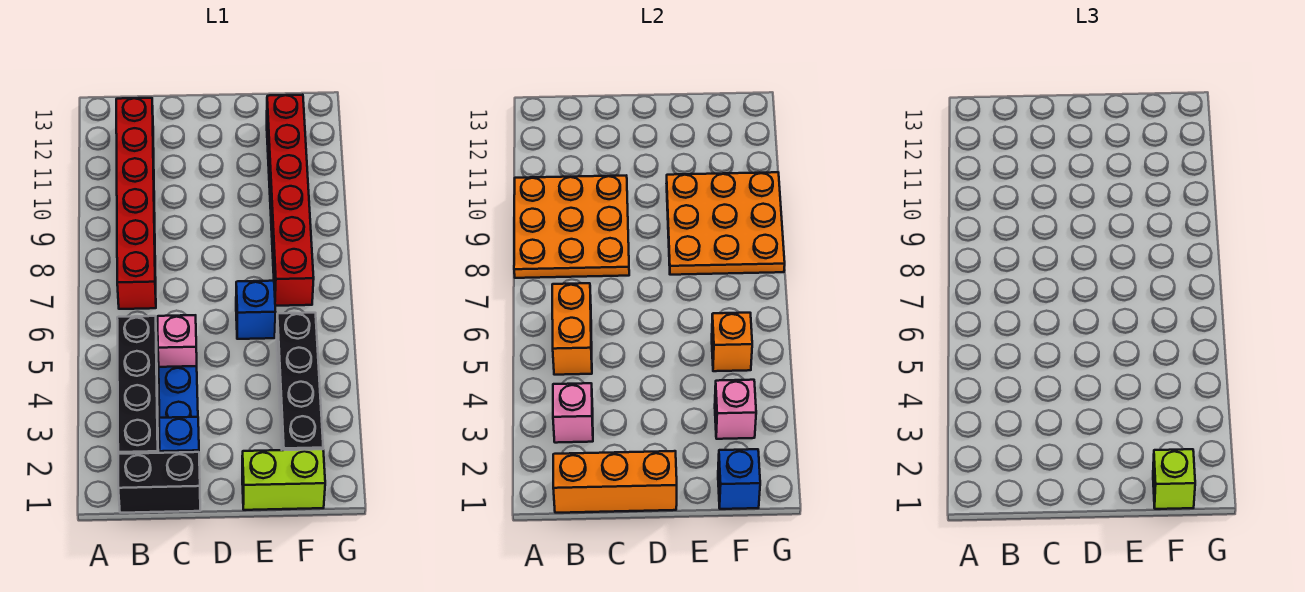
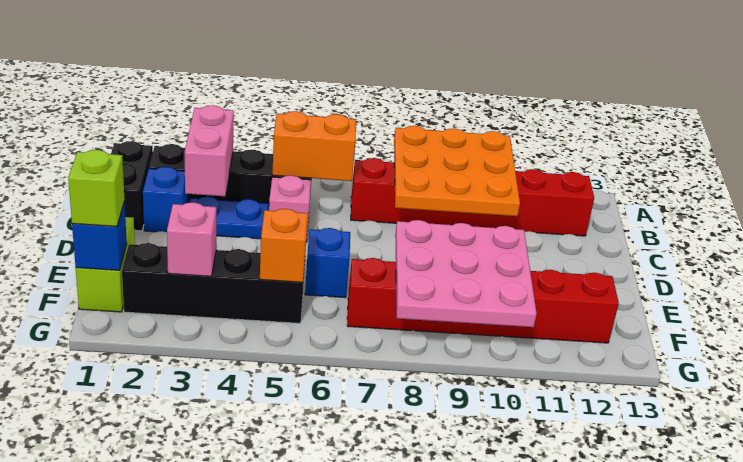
orange 1x3 brick [553,451,677,513] -> none
pink 1x1 brick [553,383,593,443] -> pink 1x2 brick [185,105,234,196]
orange 3x3 plate [667,172,785,275] -> pink 3x3 plate [395,220,537,327]

